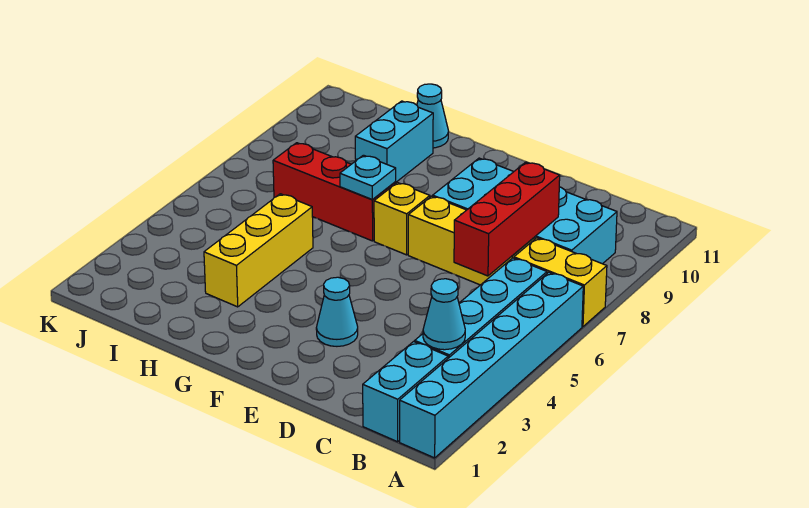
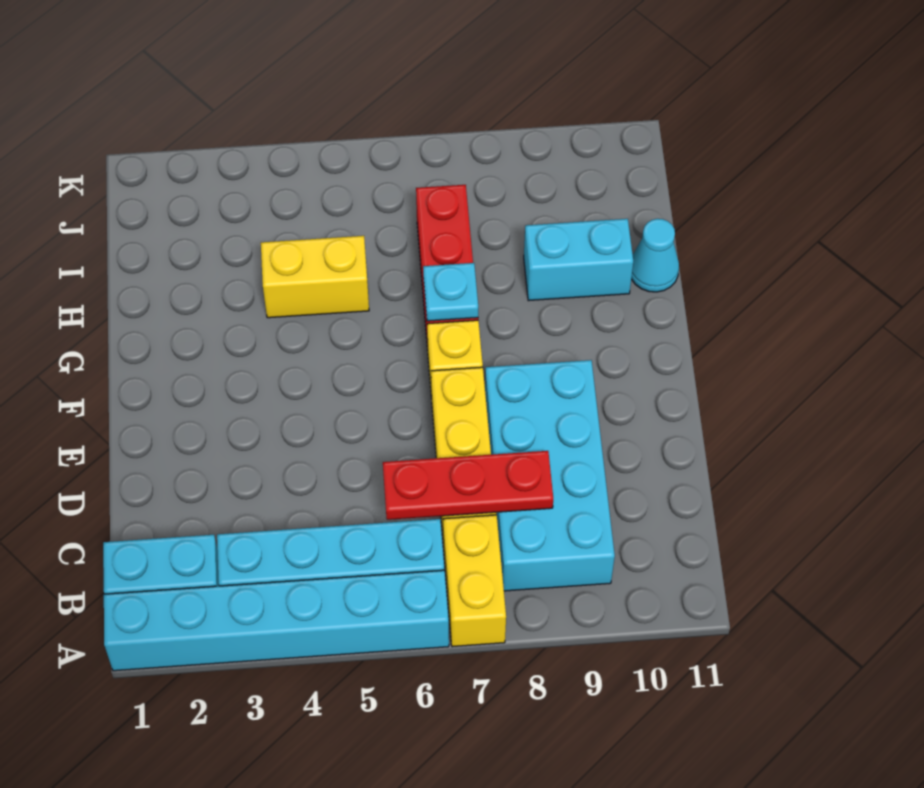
cyan 1x1 cone [423,279,465,350] -> none
red 1x3 brick [454,162,560,276] -> red 1x3 plate [383,451,553,520]
cyan 1x1 cone [316,277,358,346] -> none
yellow 1x3 brick [204,194,313,307] -> yellow 1x2 brick [261,236,369,318]

